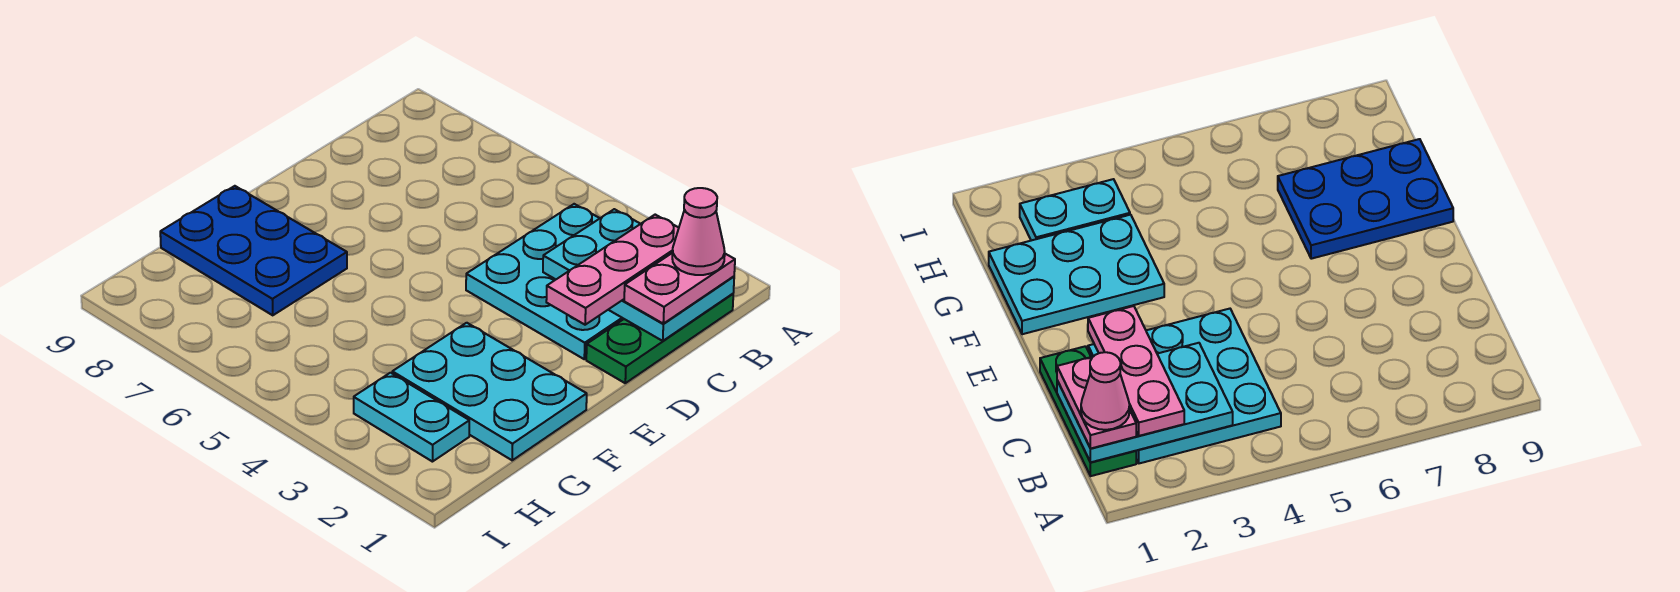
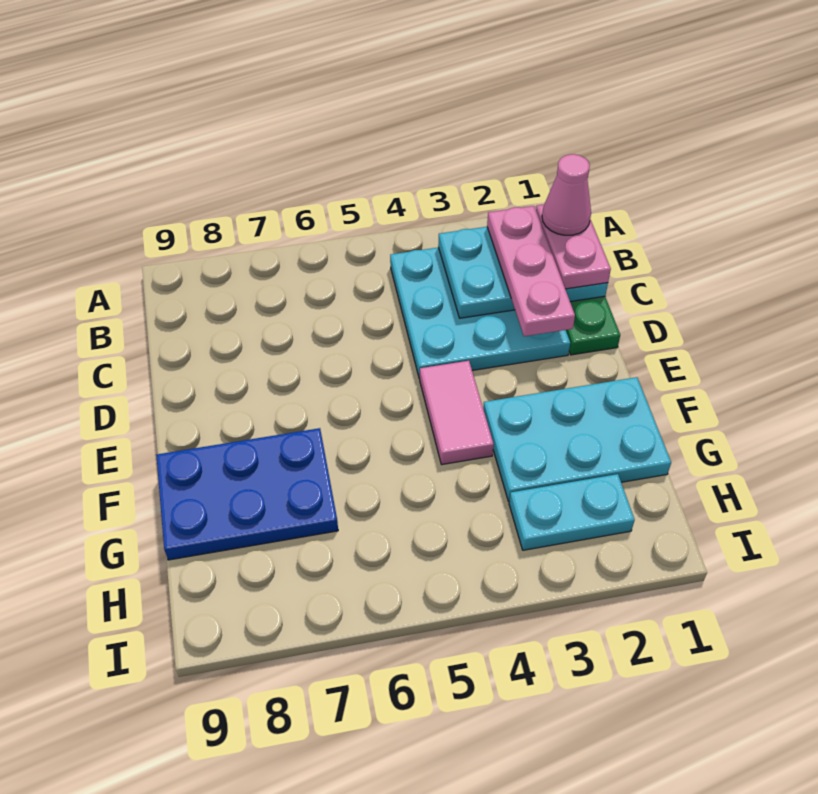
none -> pink 1x2 tile [419,361,494,465]

